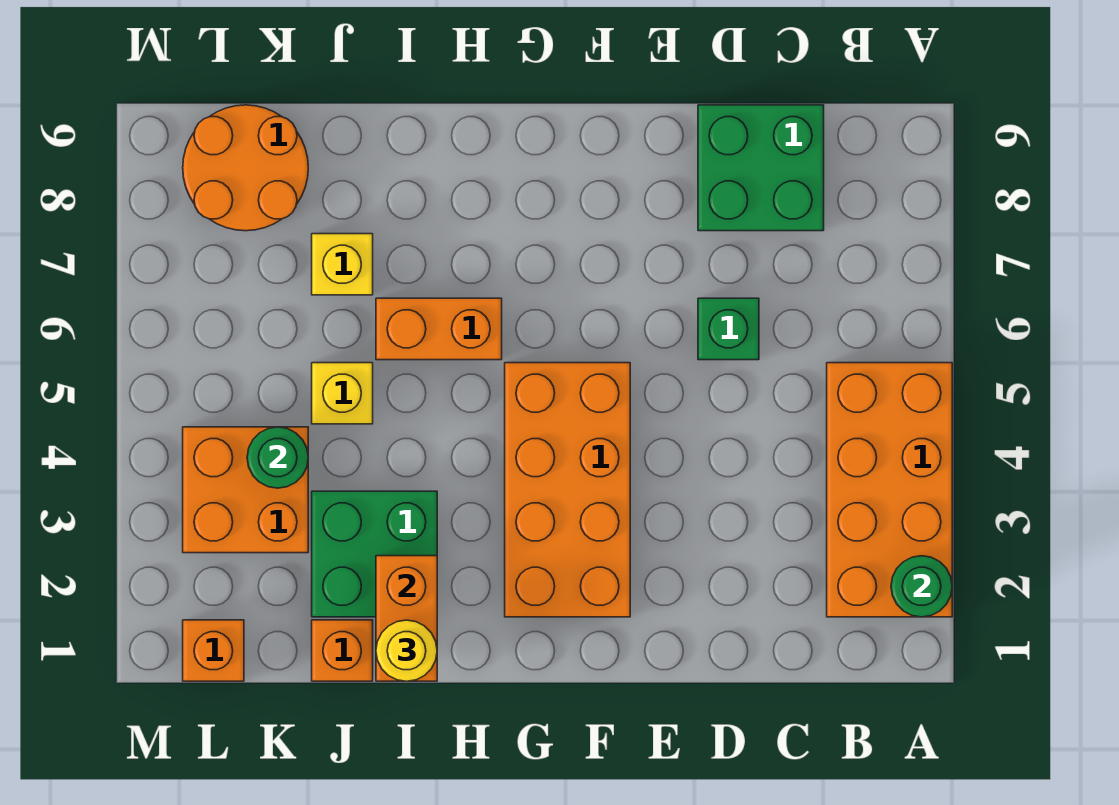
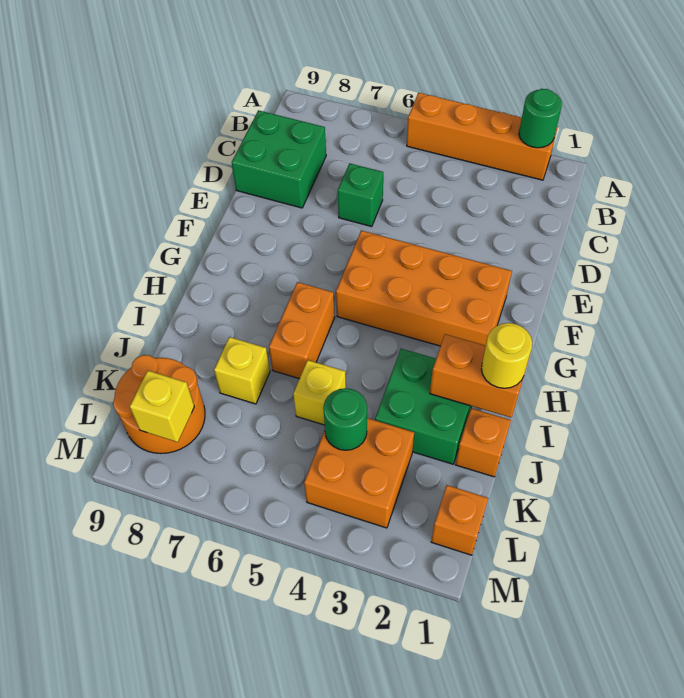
orange 2x4 brick [827,363,952,617] -> orange 1x4 brick [407,93,558,180]
none -> yellow 1x1 brick [130,371,194,442]

